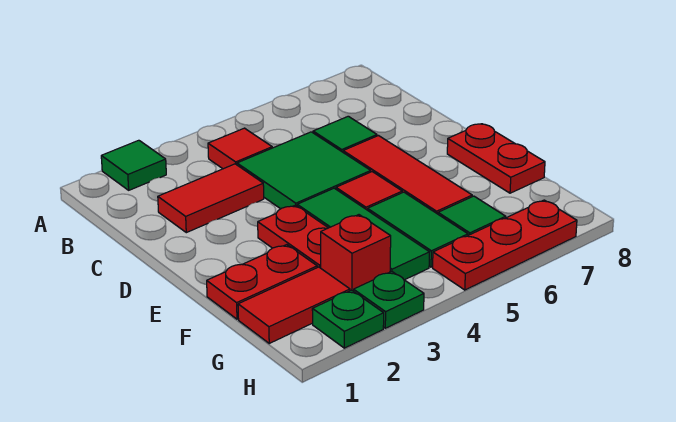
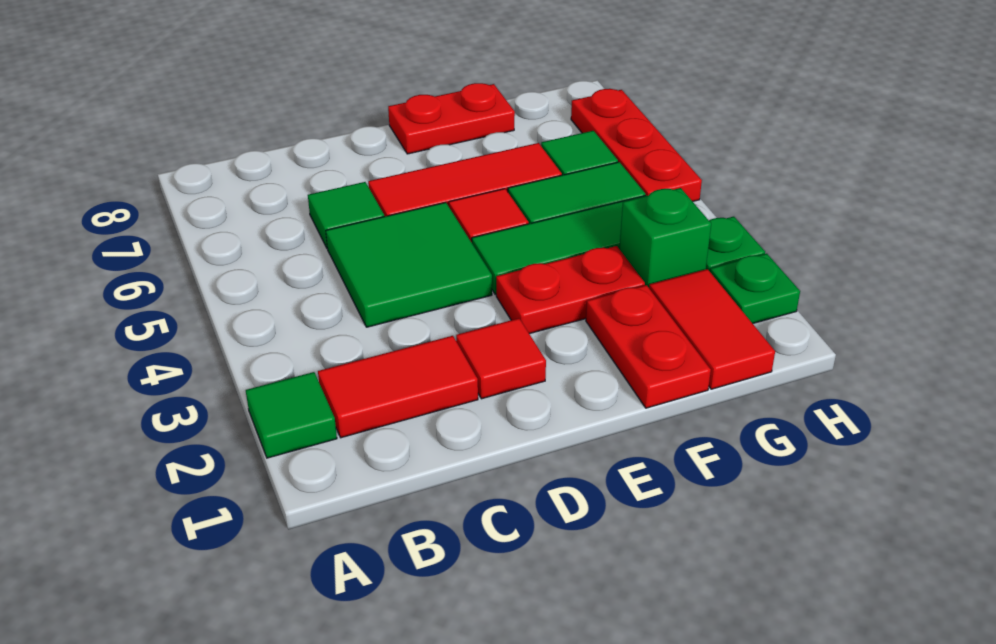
red 1x1 tile [208,128,272,169] -> red 1x1 tile moved to [456,318,546,399]
red 1x2 tile [158,164,264,233] -> red 1x2 tile turned to [318,336,478,438]
red 1x1 brick [321,215,391,291] -> green 1x1 brick [620,188,711,287]

